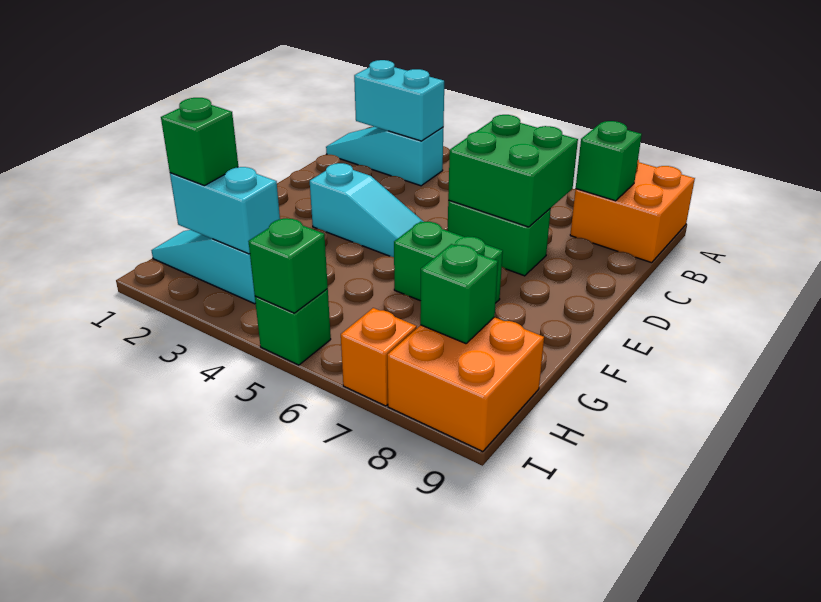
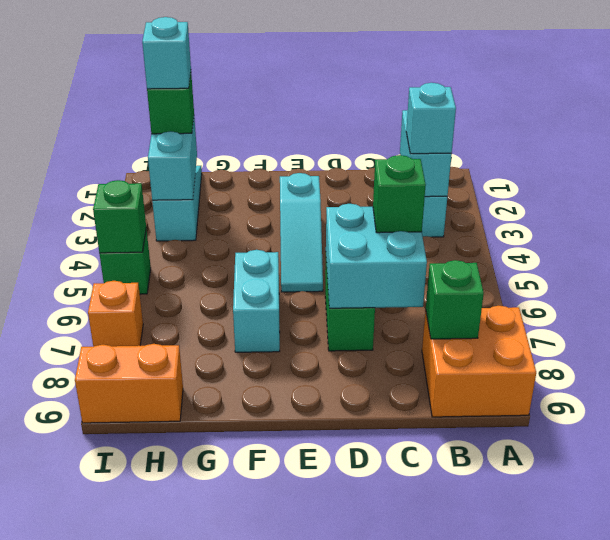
none -> cyan 1x1 brick [406,83,456,154]
green 2x2 brick [448,115,578,227] -> cyan 2x2 brick [326,204,427,308]
green 1x2 brick [394,222,503,302] -> cyan 1x2 brick [233,250,280,352]
none -> cyan 1x1 brick [142,17,191,89]
orange 2x2 brick [387,317,544,452] -> orange 1x2 brick [75,344,183,423]
green 1x1 brick [420,244,498,344] -> green 1x1 brick moved to [373,155,426,233]

